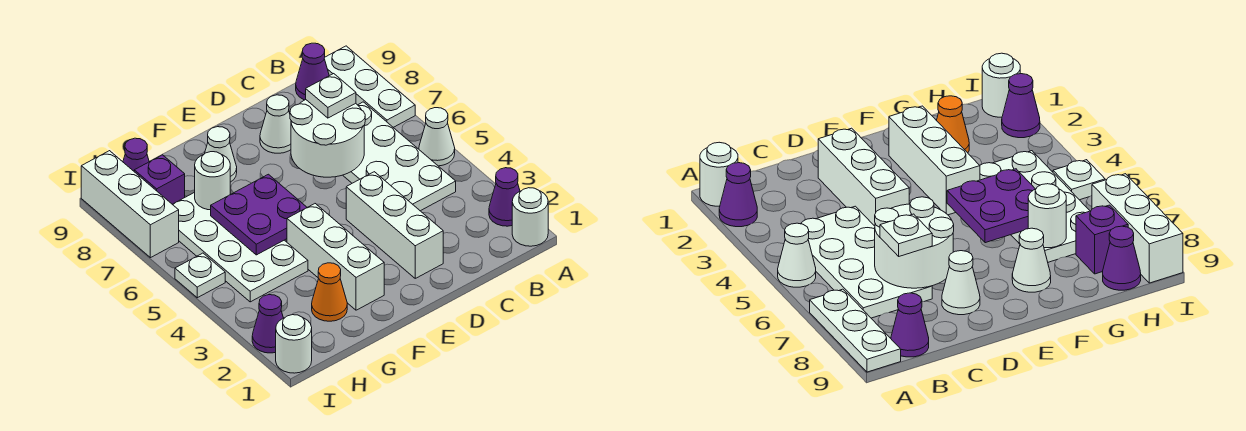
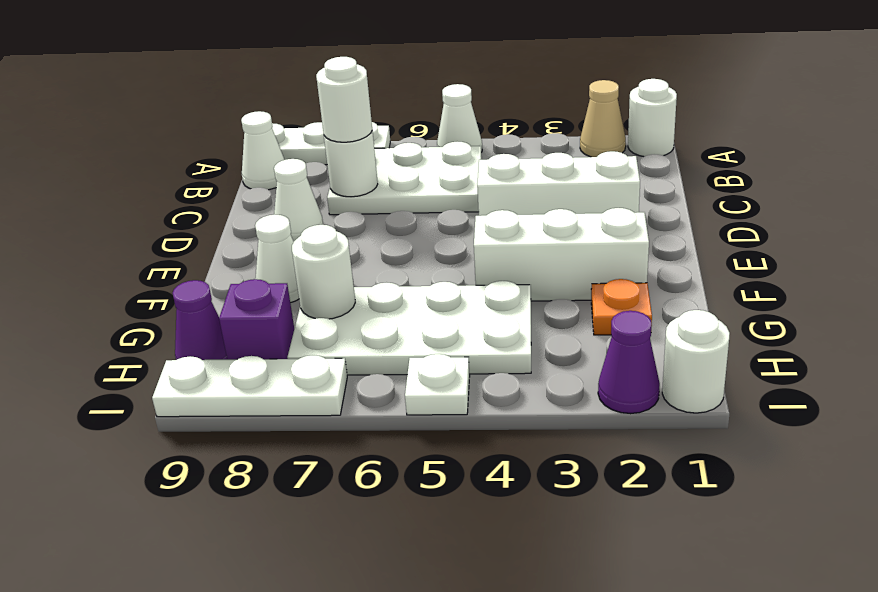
purple 1x1 cone [489,168,520,226] -> tan 1x1 cone [580,80,626,157]
white 2x4 plate [343,102,456,211] -> white 2x3 plate [327,142,482,215]
purple 1x1 cone [296,43,329,100] -> white 1x1 cone [241,111,285,190]
white 2x2 round brick [290,100,365,177] -> white 1x1 round brick [324,131,378,197]
white 1x1 plate [306,74,356,118] -> white 1x1 round brick [316,57,372,142]
purple 2x2 plate [211,174,307,255] -> none
orange 1x1 cone [312,263,347,321] -> orange 1x1 plate [591,279,652,335]
white 1x3 brick [81,151,179,258] -> white 1x3 plate [152,355,347,417]

